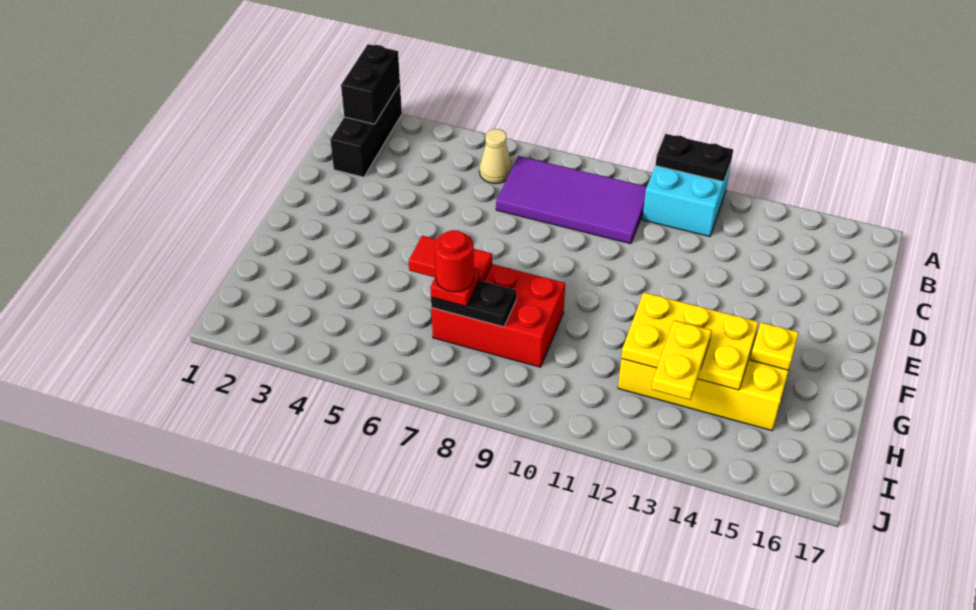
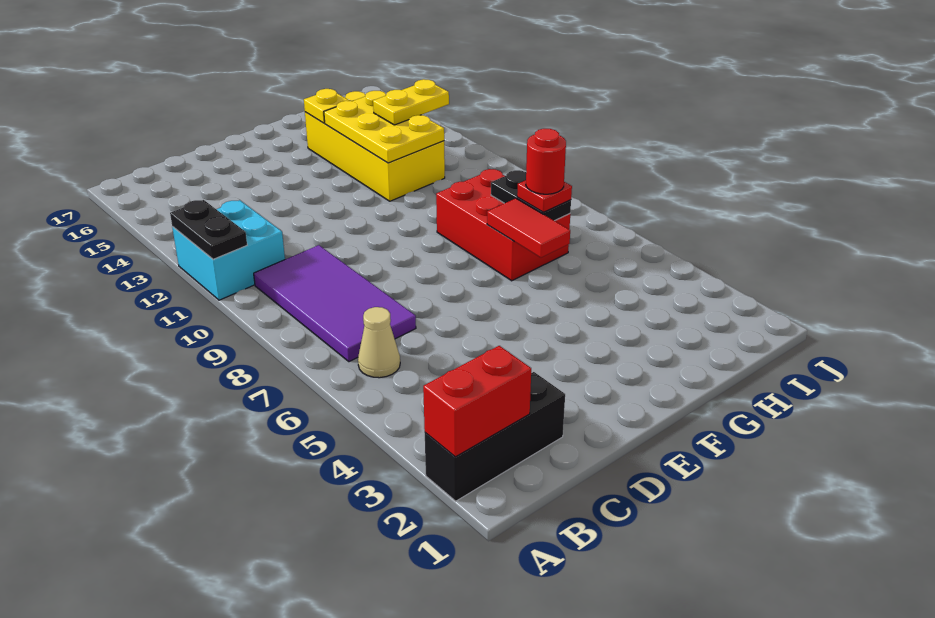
black 1x2 brick [341,44,400,124] -> red 1x2 brick [423,346,531,457]

